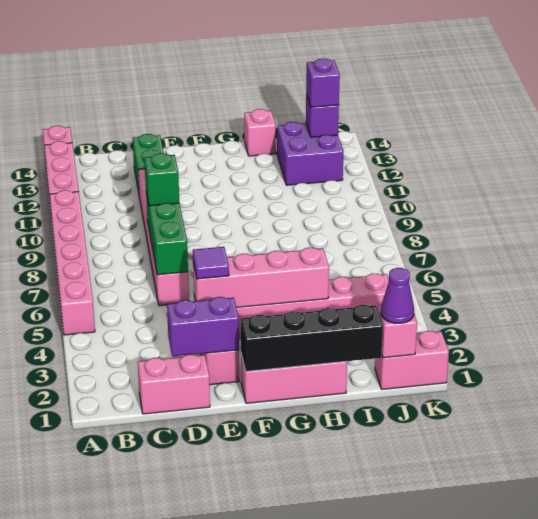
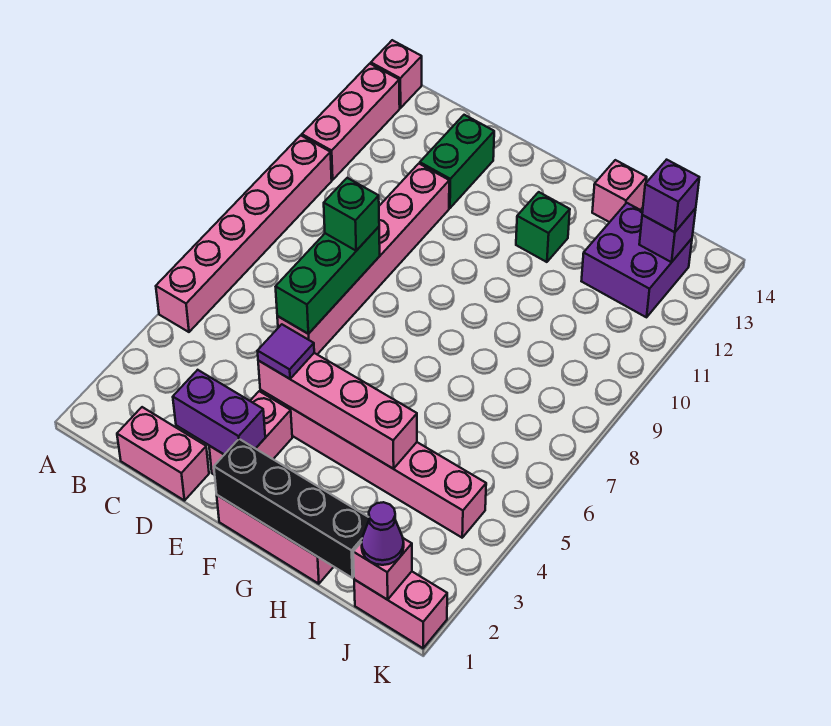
none -> green 1x1 brick [516,192,570,262]

